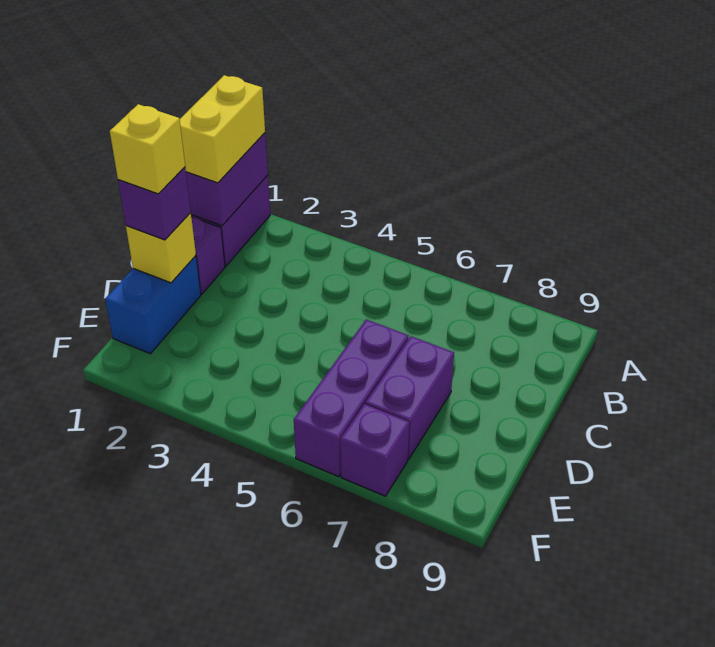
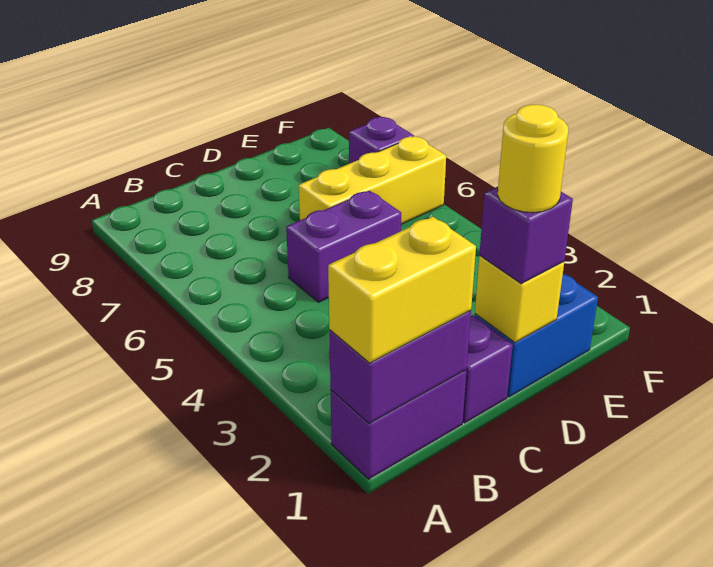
yellow 1x1 brick [110,104,185,194] -> yellow 1x1 round brick [498,105,568,213]
purple 1x3 brick [294,320,408,477] -> yellow 1x3 brick [299,136,446,224]
purple 1x2 brick [365,336,454,459] -> purple 1x2 brick moved to [286,191,401,302]

